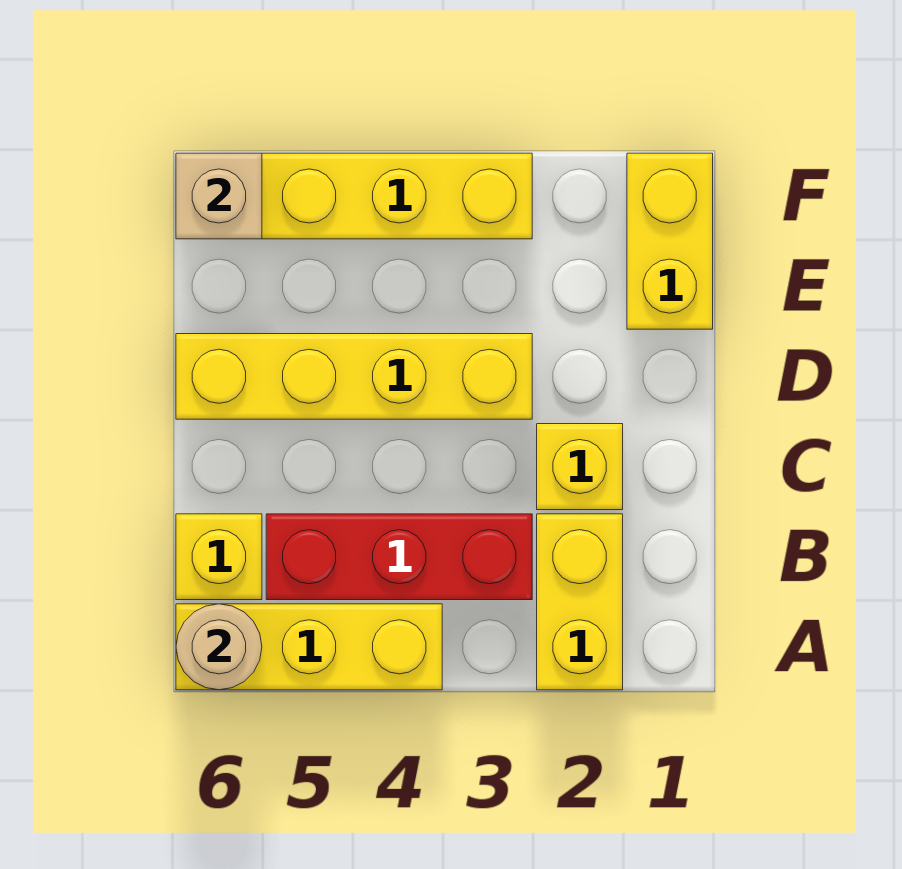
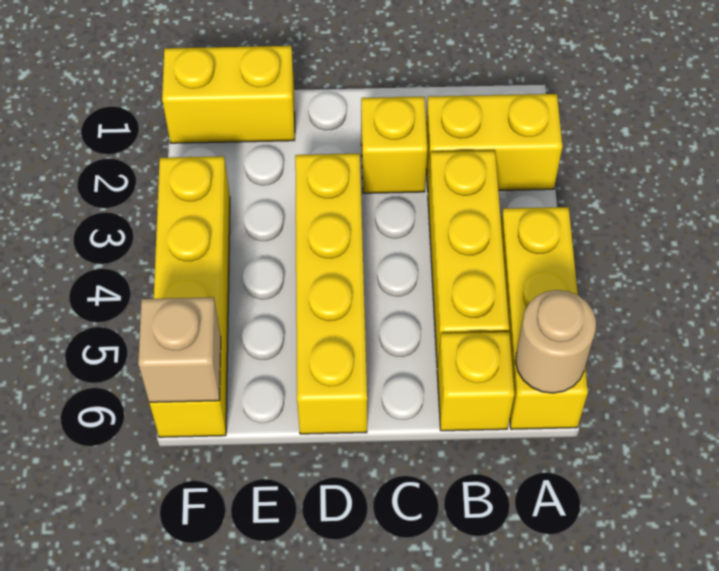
red 1x3 brick [266,514,532,600] -> yellow 1x3 brick [428,151,509,367]

